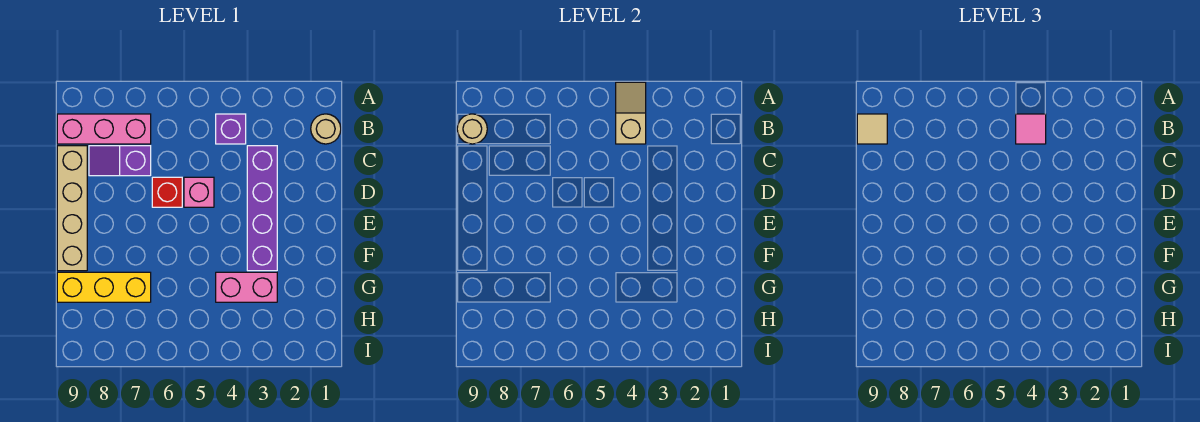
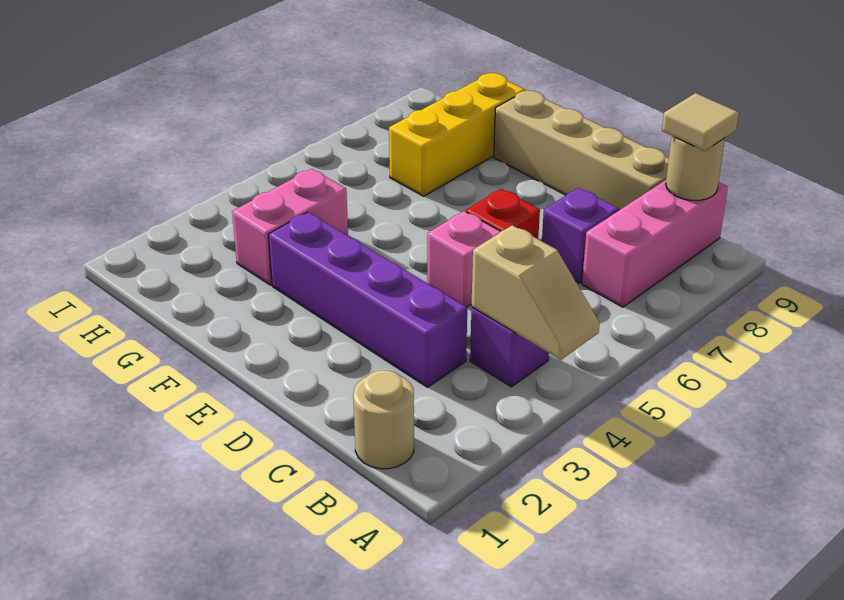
pink 1x1 tile [1016,114,1046,144] -> none

